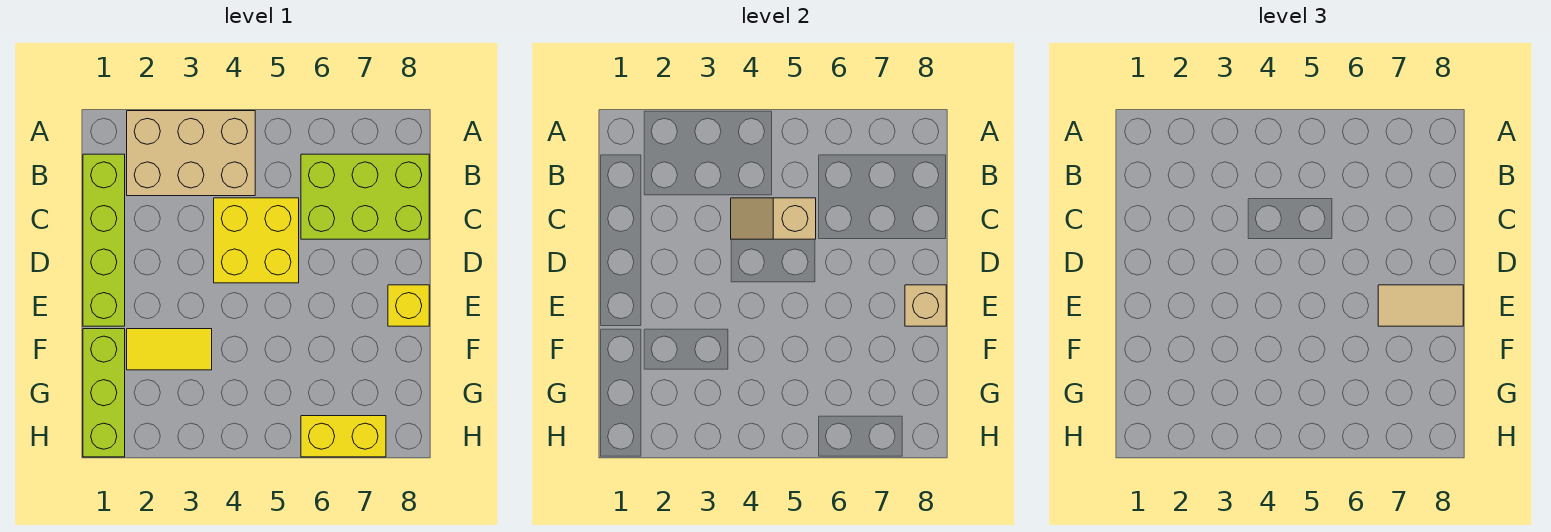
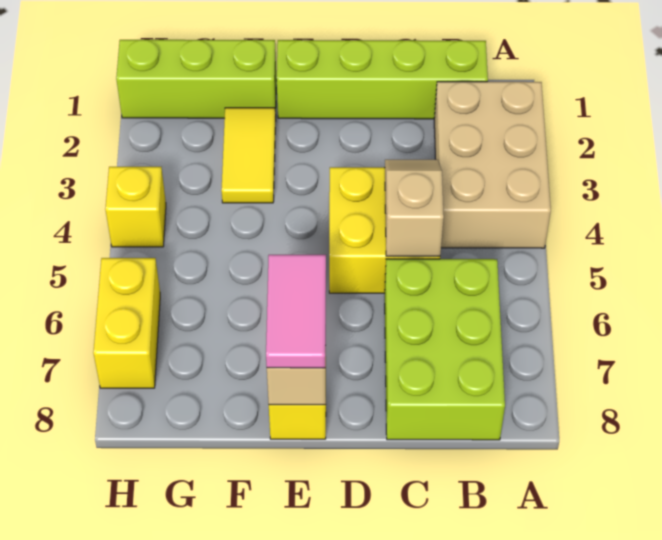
tan 1x2 tile [1378,285,1463,326] -> pink 1x2 tile [266,255,326,368]
none -> yellow 1x1 brick [105,167,166,247]

